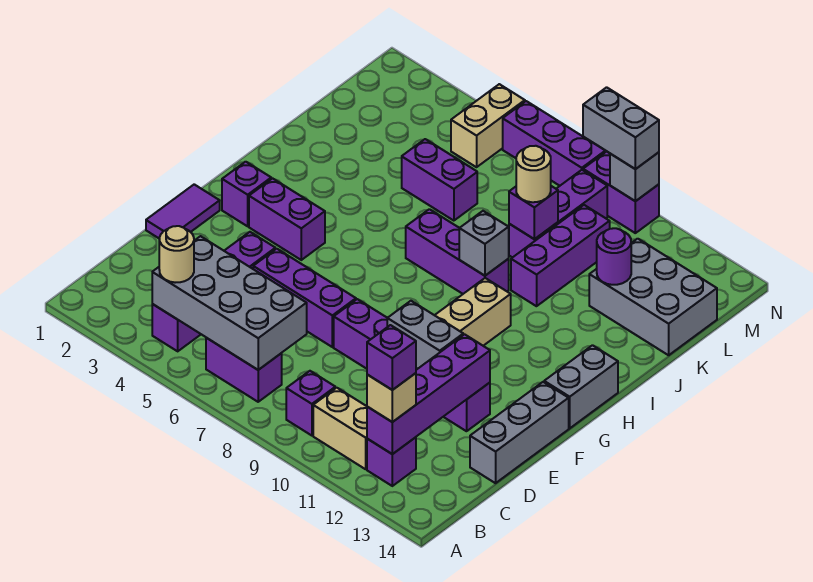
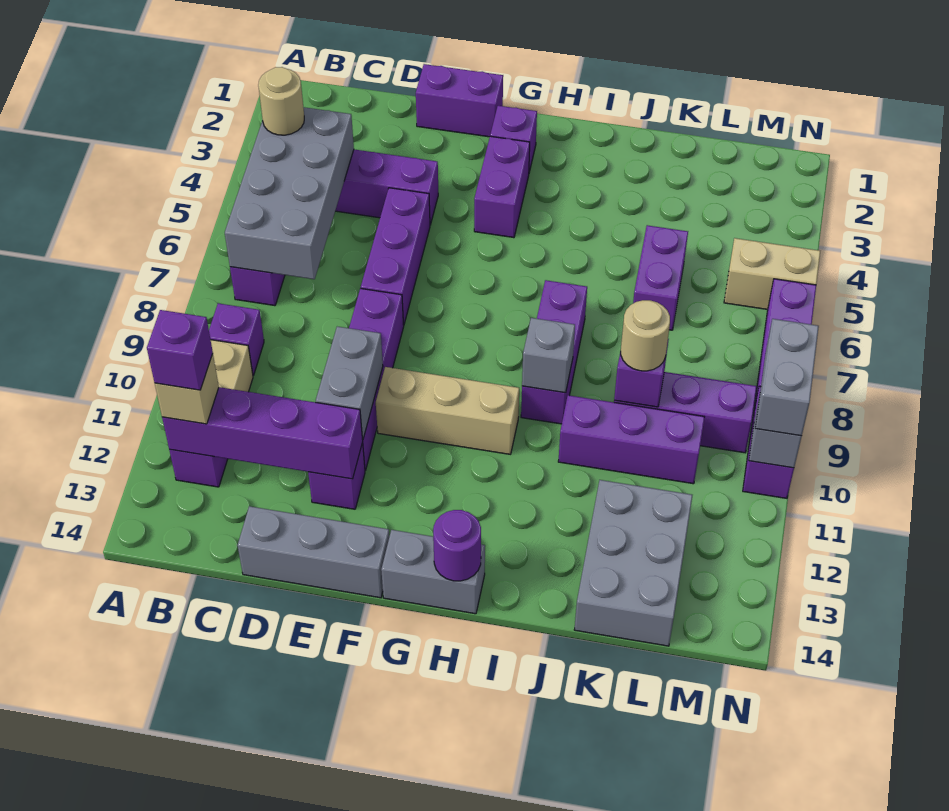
purple 1x2 tile [146,184,220,238] -> purple 1x2 brick [416,64,503,137]
purple 1x1 round brick [597,228,631,285] -> purple 1x1 round brick moved to [433,510,481,581]

